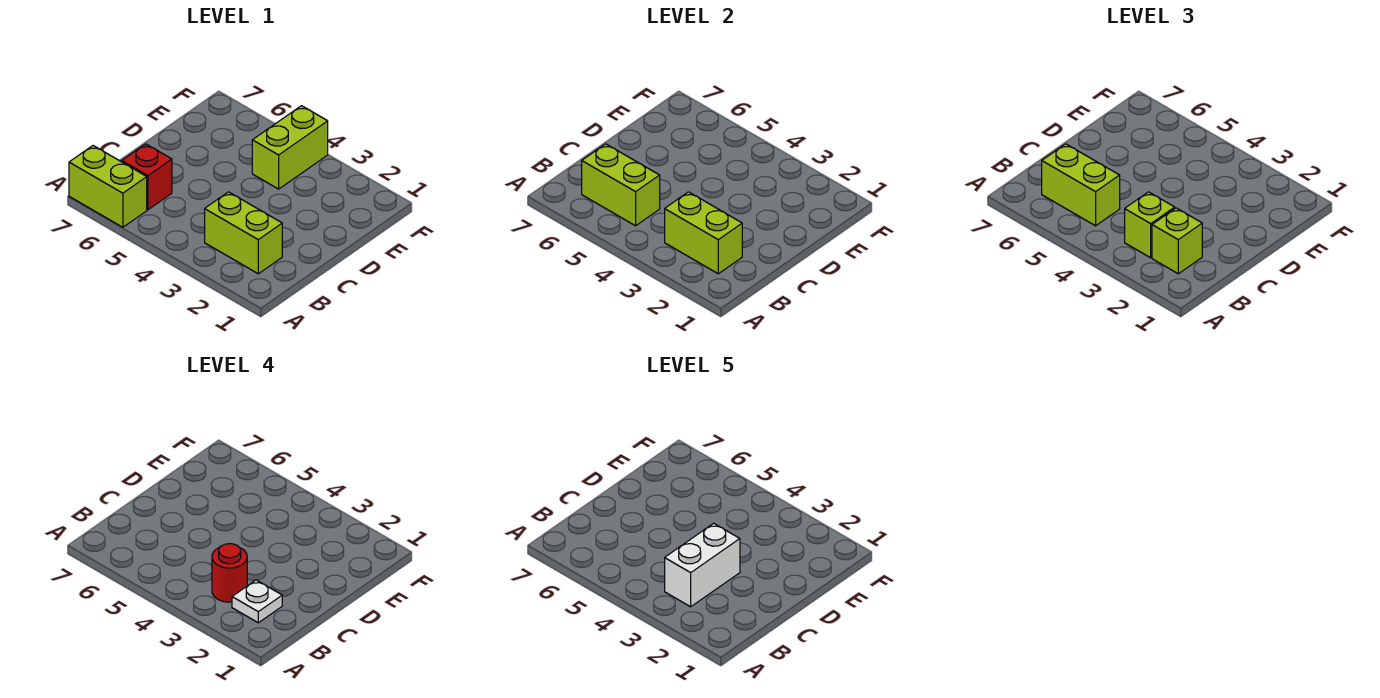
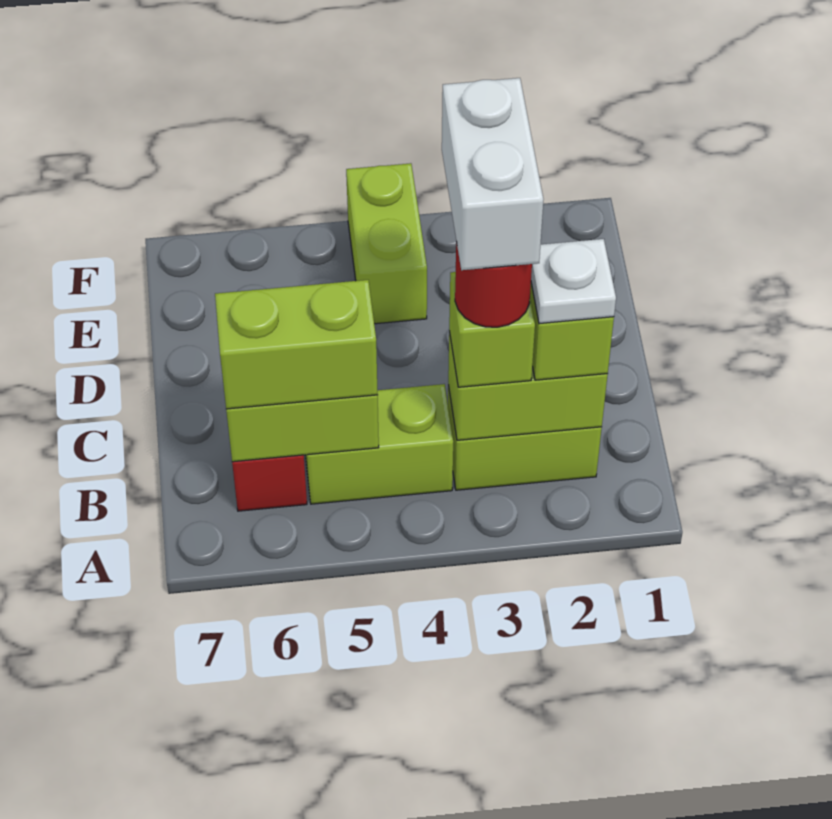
lime 1x2 brick [69,146,147,227] -> lime 1x2 brick moved to [305,384,453,504]

